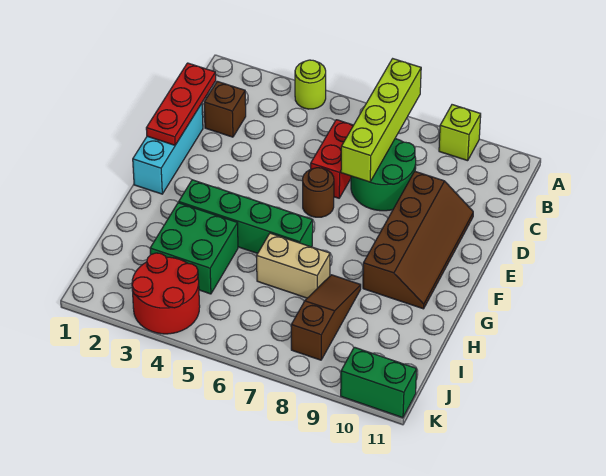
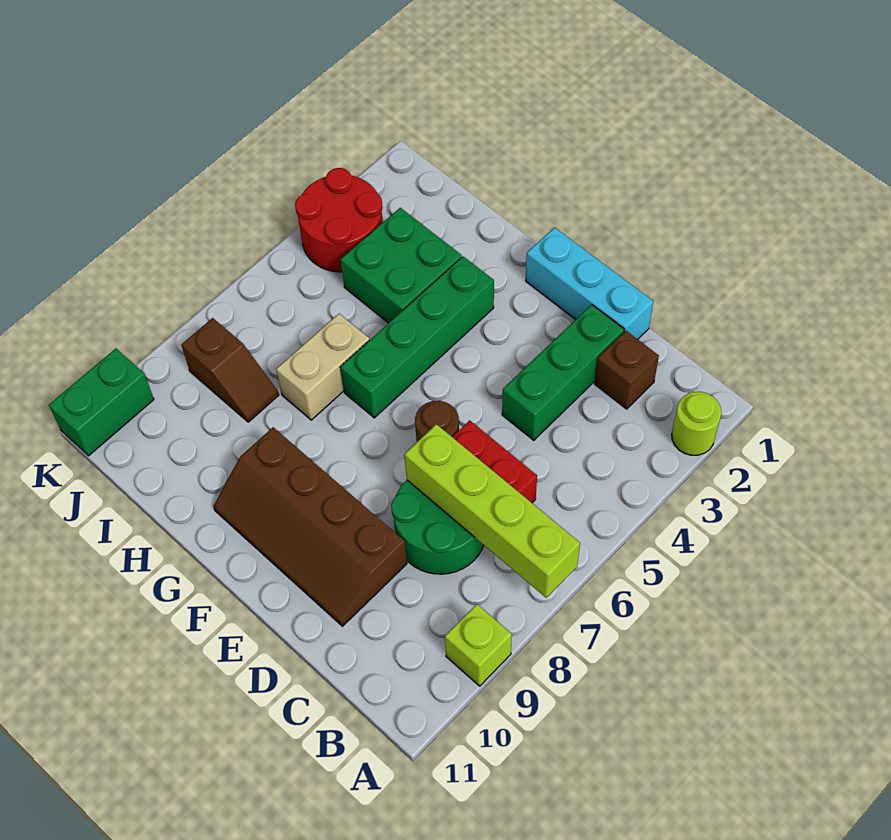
lime 1x1 round brick [295,60,326,109] -> lime 1x1 round brick moved to [672,392,721,455]
red 1x3 plate [146,63,216,145] -> none
none -> green 1x3 brick [502,305,624,440]
brown 1x3 slope [291,275,361,360] -> brown 1x2 slope [181,318,279,422]

